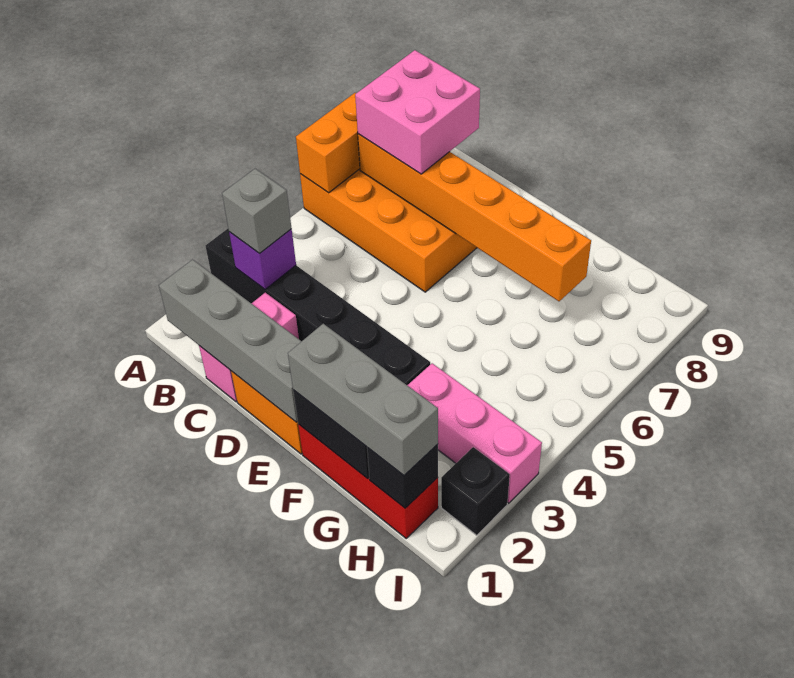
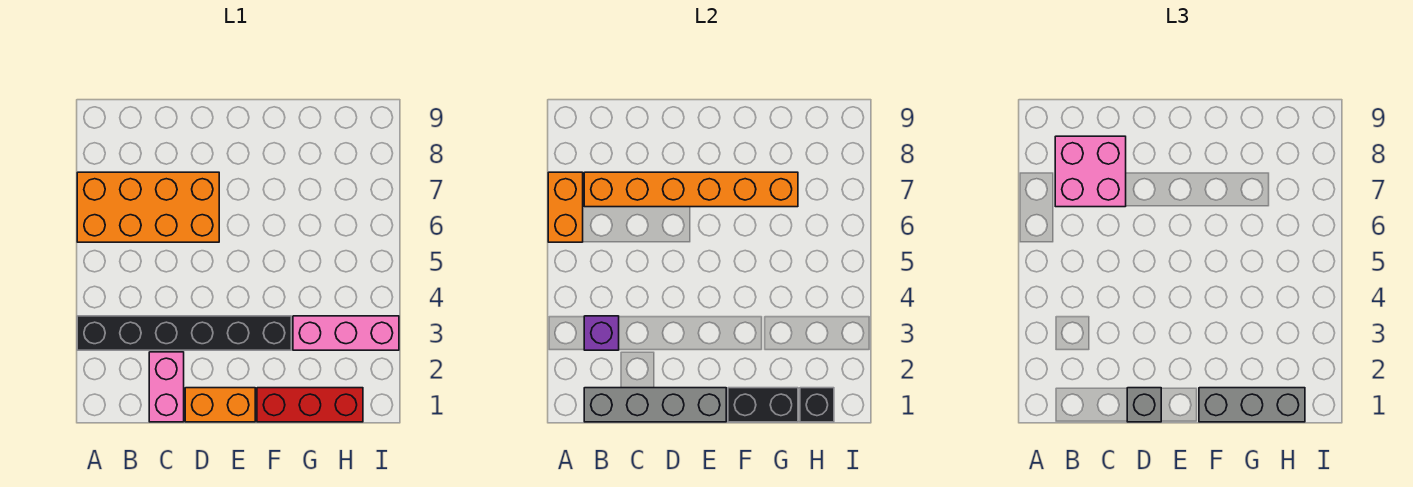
grey 1x1 brick [222,169,292,253] -> grey 1x1 brick moved to [1127,388,1161,422]
black 1x1 brick [441,447,510,535] -> none

